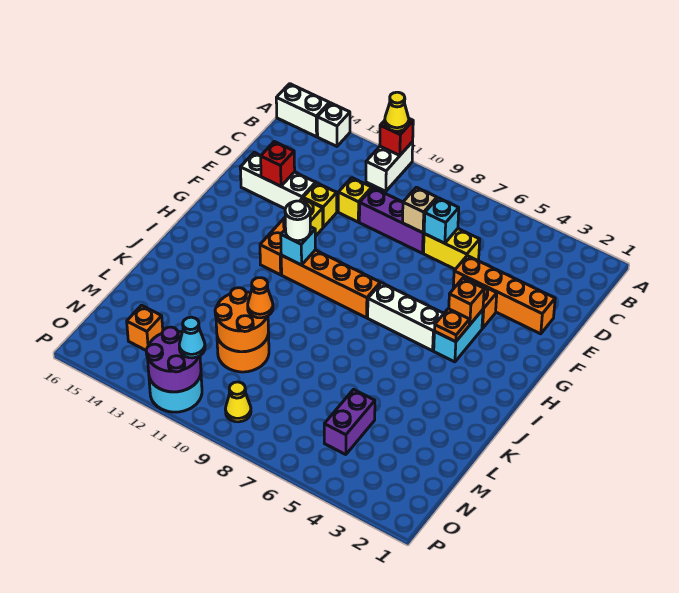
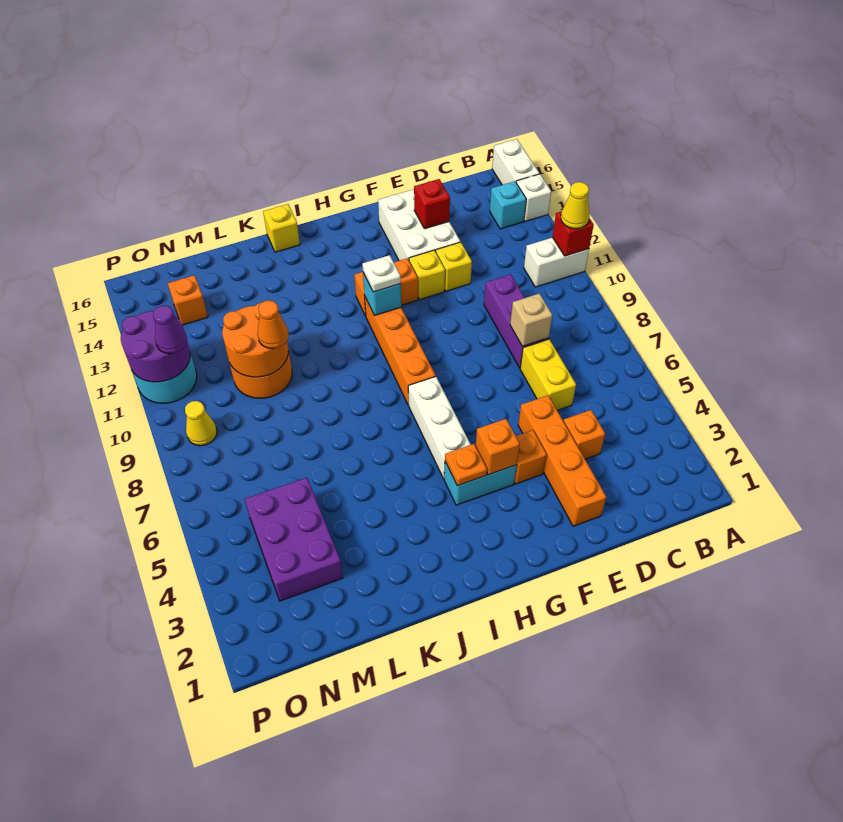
none -> orange 1x1 brick [563,410,605,459]
cyan 1x1 brick [424,198,459,243] -> cyan 1x1 brick moved to [490,181,526,229]
yellow 1x1 brick [338,178,372,222] -> yellow 1x1 brick moved to [263,204,300,252]
white 1x3 brick [240,153,316,209] -> white 2x3 brick [378,189,460,261]
white 1x1 round brick [285,201,310,241] -> white 1x1 plate [362,255,401,292]
purple 1x2 brick [324,389,375,455] -> purple 2x3 brick [245,478,343,601]
cyan 1x1 cone [179,317,205,358] -> purple 1x1 cone [153,305,187,354]

